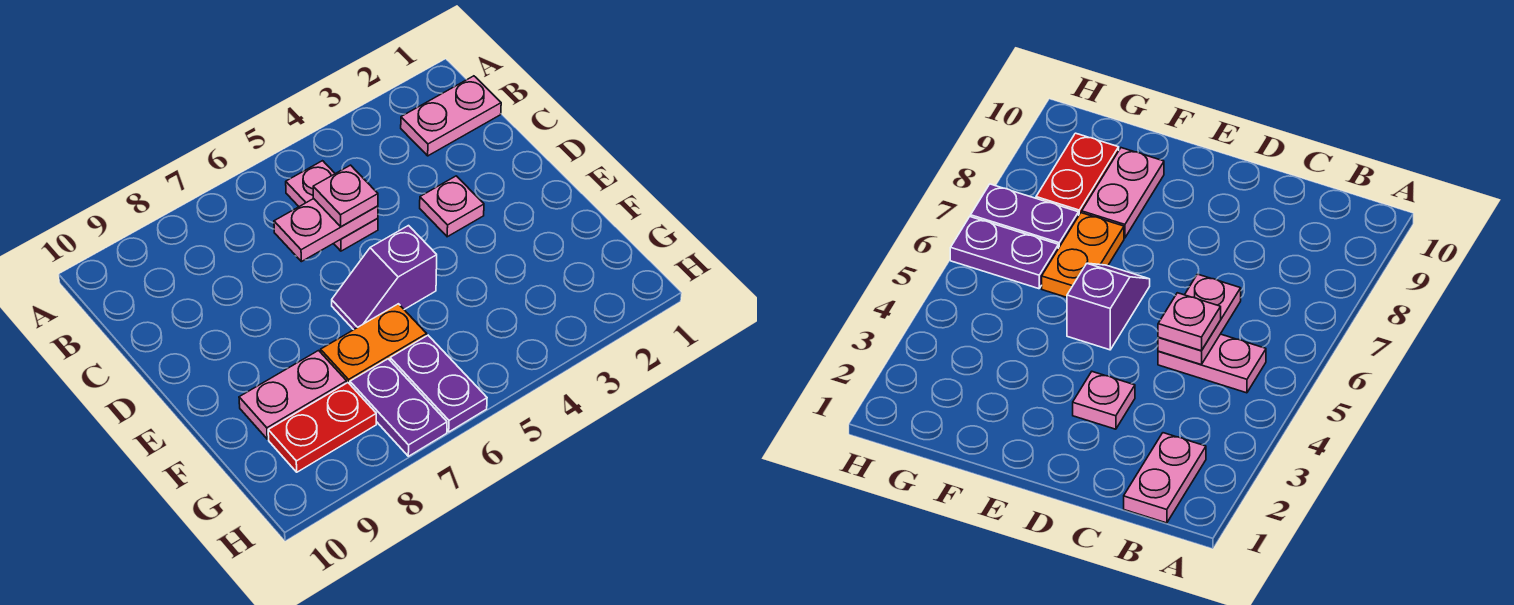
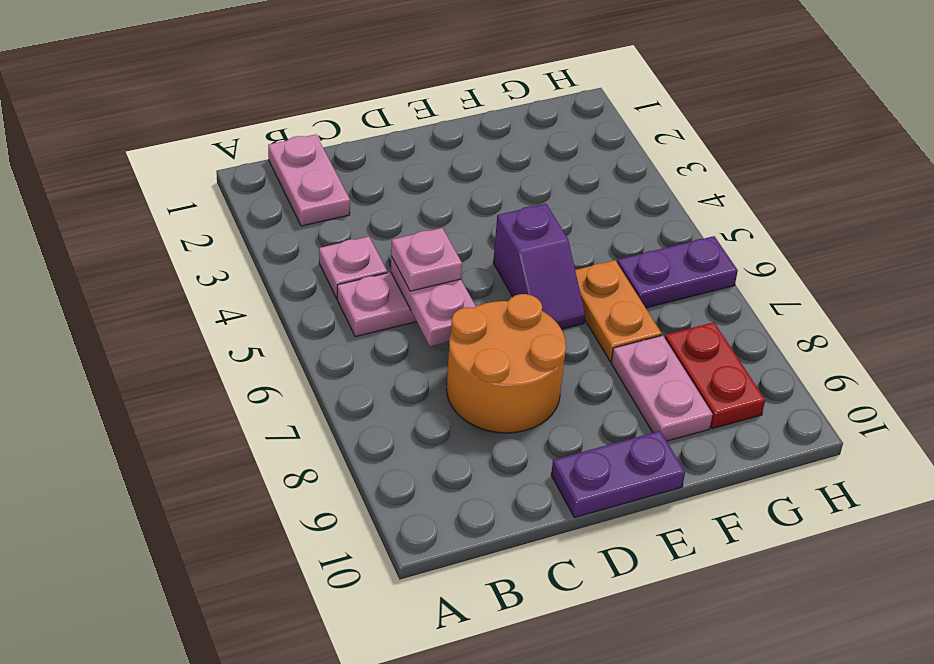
none -> orange 2x2 round brick [447,294,566,433]
pink 1x1 plate [420,176,484,237] -> pink 1x1 plate moved to [319,237,387,298]
purple 1x2 plate [350,359,447,456] -> purple 1x2 plate moved to [551,431,685,518]

